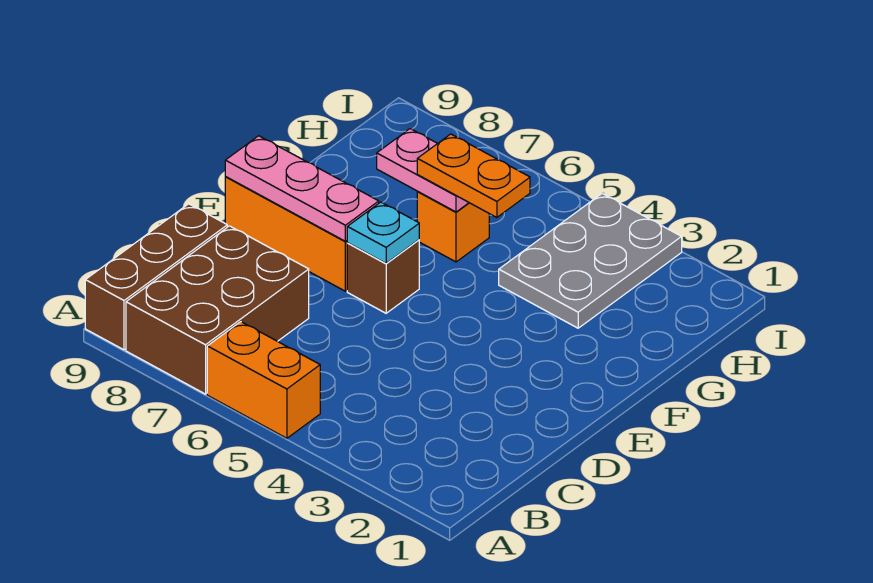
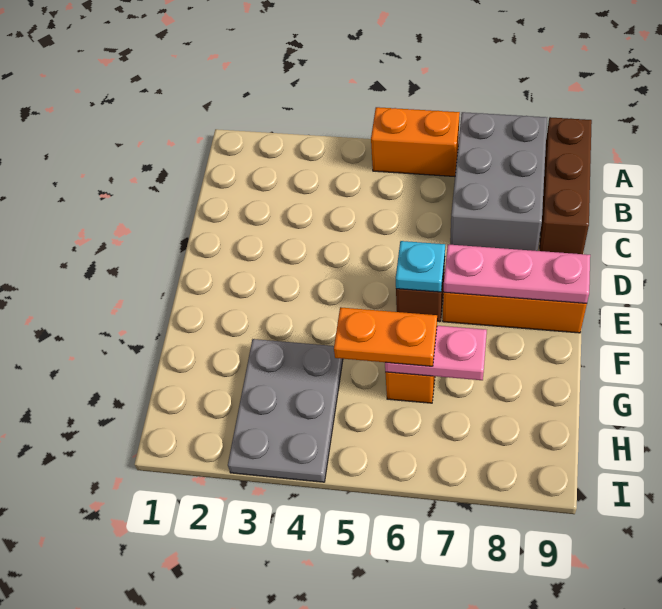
brown 2x3 brick [126,226,309,394] -> grey 2x3 brick [450,112,547,251]

